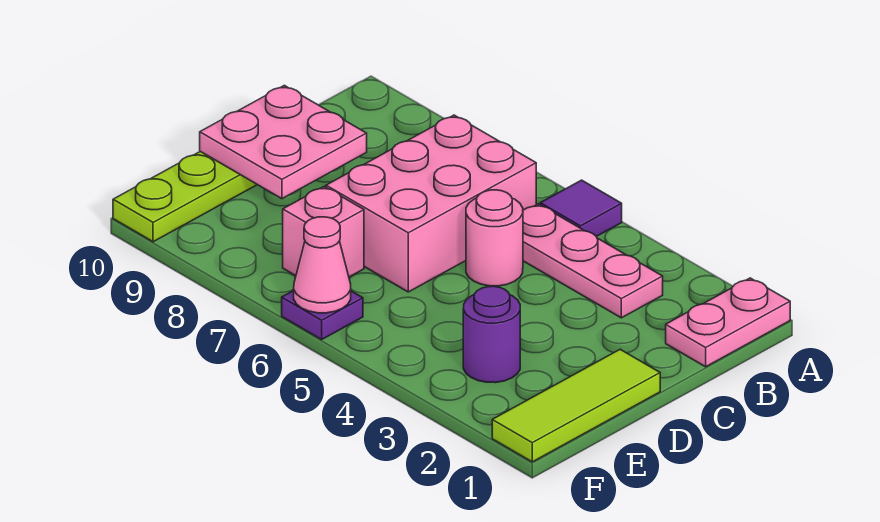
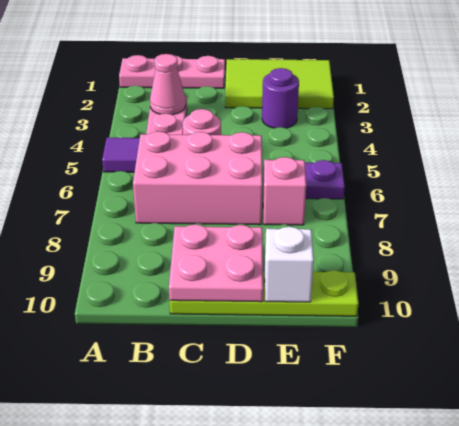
pink 1x2 plate [666,278,790,367] -> pink 1x3 plate [119,55,225,88]
lime 1x3 tile [492,349,660,462] -> lime 2x3 tile [225,59,334,109]
none -> white 1x1 brick [265,227,314,302]
pink 1x1 cone [294,217,351,313] -> pink 1x1 cone moved to [150,54,186,115]

